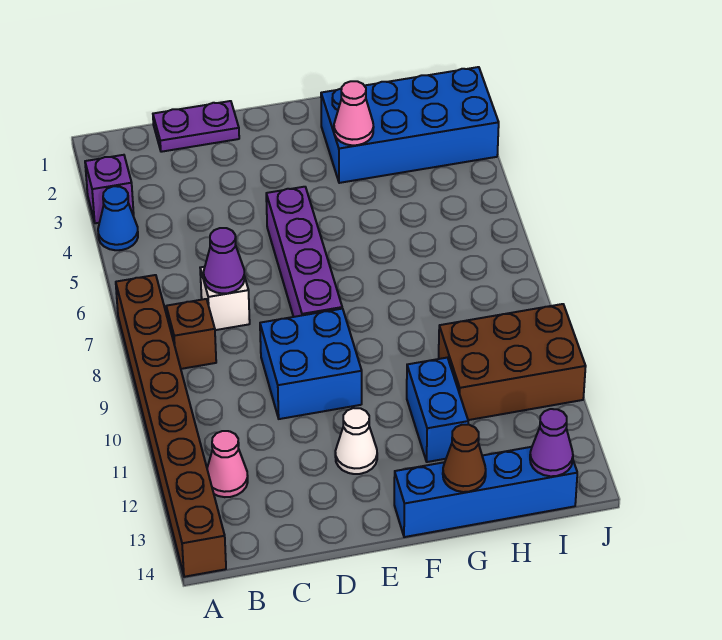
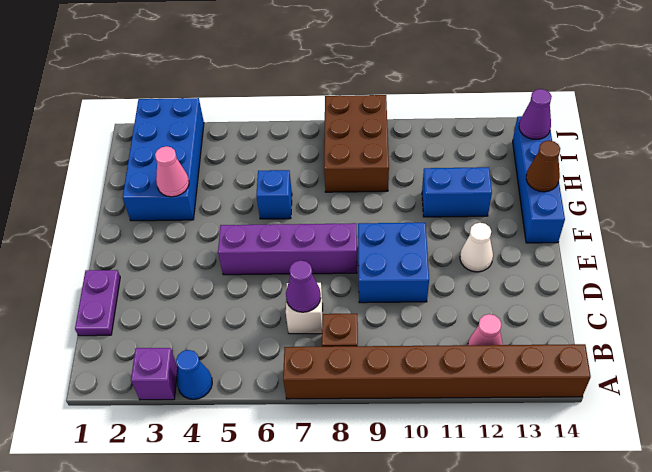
none -> blue 1x1 brick [256,170,292,219]
brown 2x3 brick [439,304,586,420] -> brown 2x3 brick moved to [324,95,389,192]

